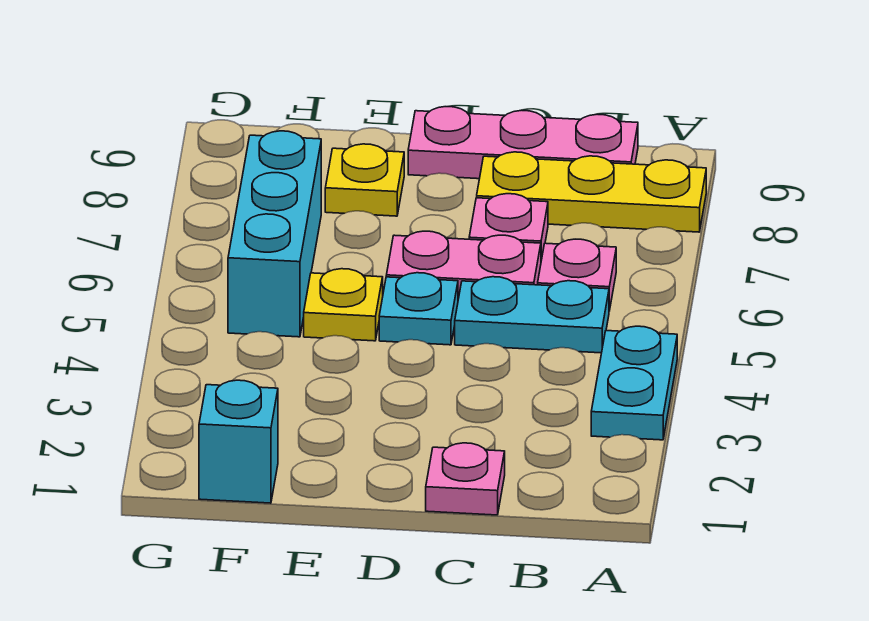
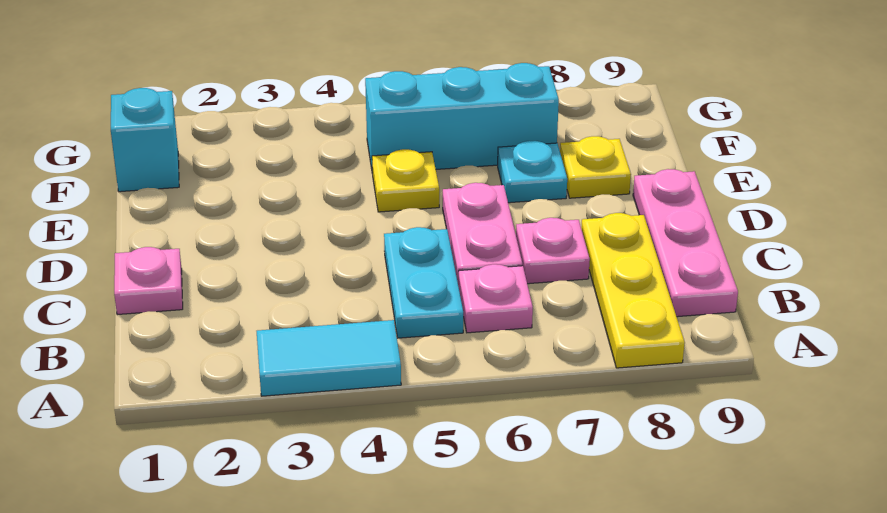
cyan 1x2 plate [591,326,677,440] -> cyan 1x2 tile [257,320,401,396]
cyan 1x1 plate [379,273,458,345] -> cyan 1x1 plate moved to [498,141,567,203]

